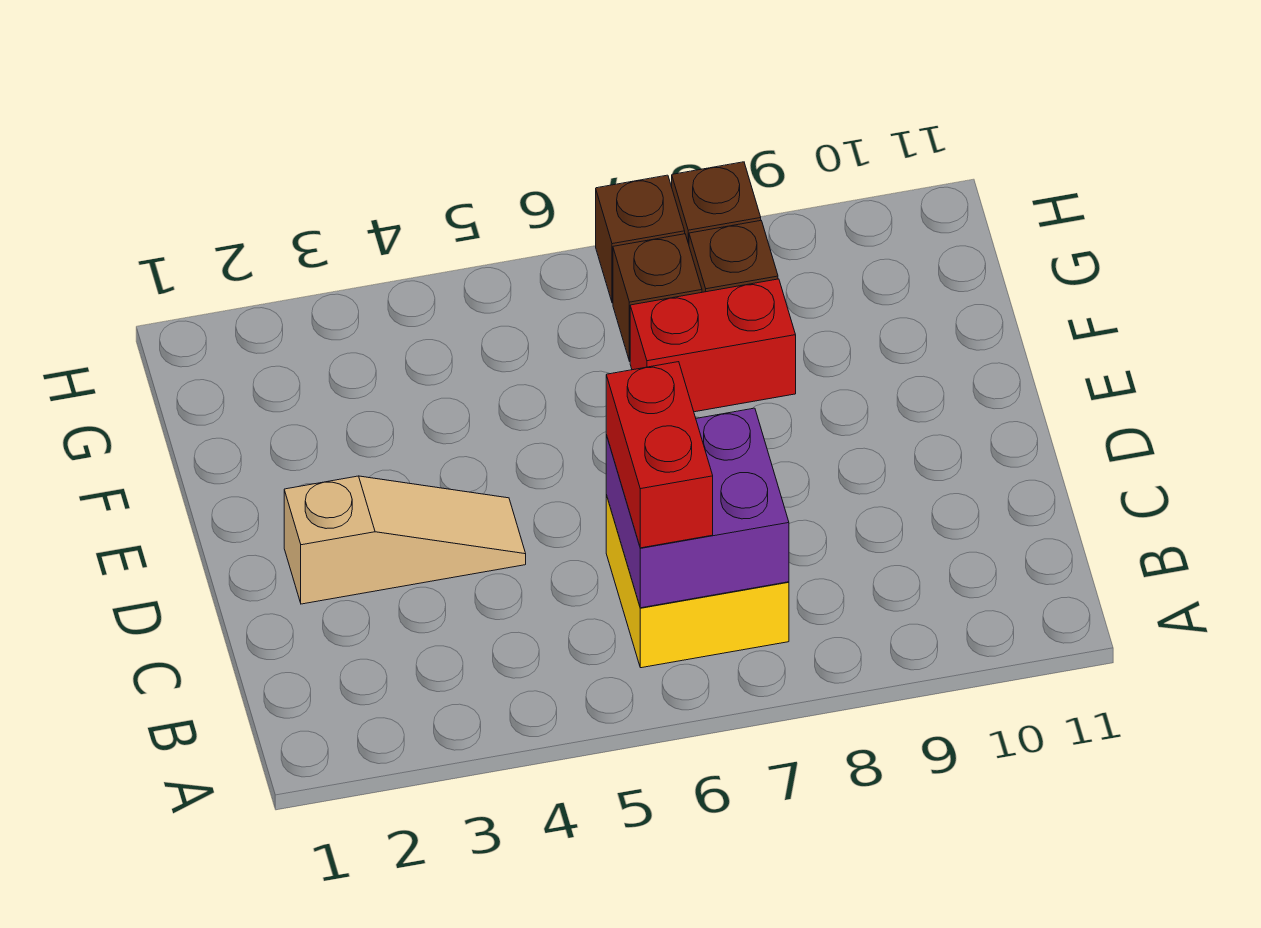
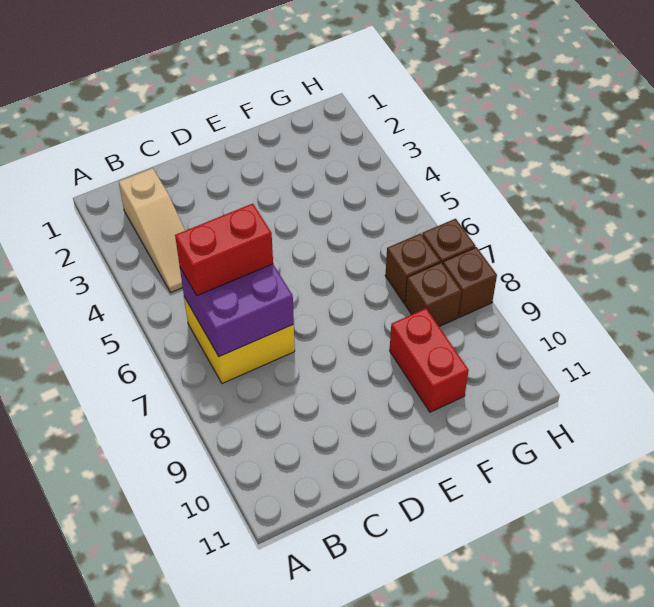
tan 1x3 slope [284,476,526,604] -> tan 1x3 slope moved to [119,168,185,292]
red 1x2 brick [630,279,796,412] -> red 1x2 brick moved to [390,308,469,412]

